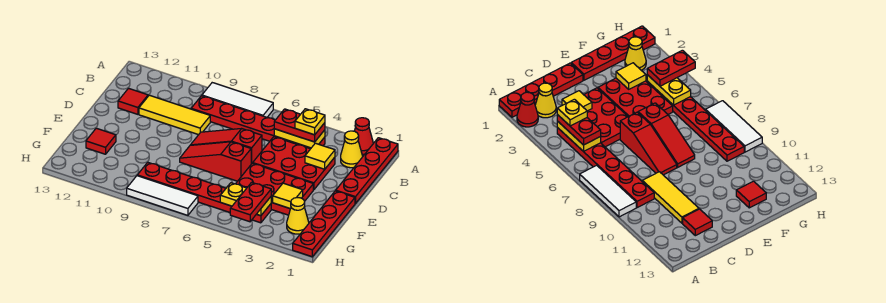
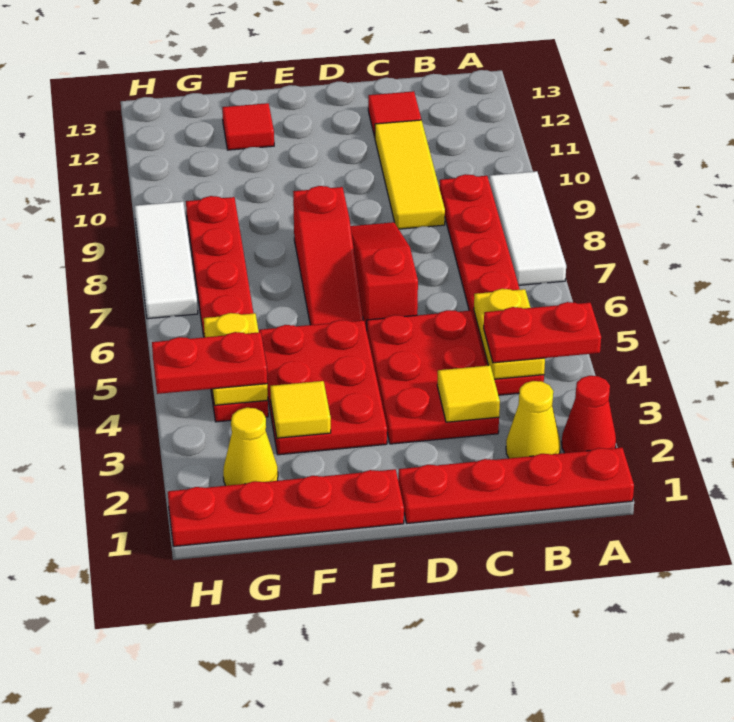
red 1x2 plate [274,109,325,142] -> red 1x2 plate turned to [484,302,601,363]
yellow 1x1 plate [295,109,325,135] -> none
red 1x3 slope [180,142,251,181] -> red 1x3 slope turned to [293,186,363,325]

